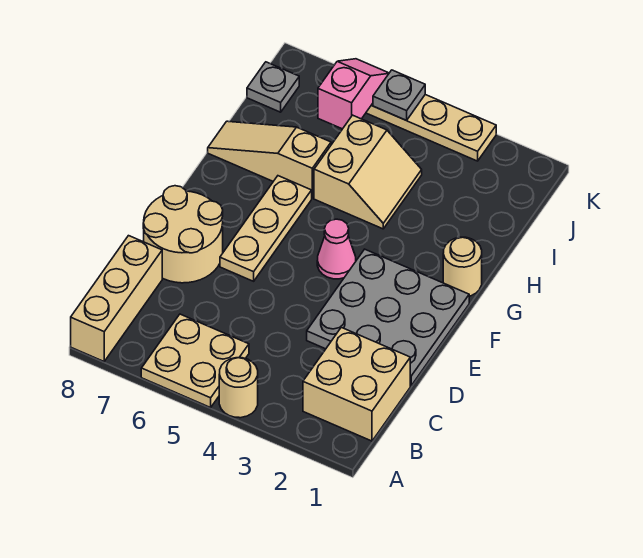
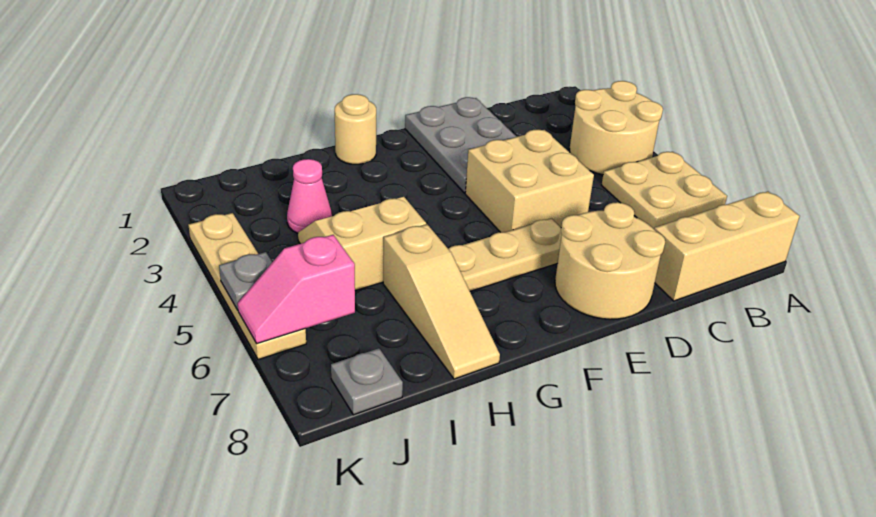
tan 1x1 round brick [219,358,258,418] -> tan 2x2 round brick [570,81,663,175]
tan 2x2 brick [303,327,410,441] -> tan 2x2 brick moved to [465,130,594,232]
grey 3x3 plate [307,249,469,386] -> grey 2x3 plate [405,97,517,193]
pink 1x1 cone [317,219,356,279] -> pink 1x1 cone moved to [287,159,332,233]

